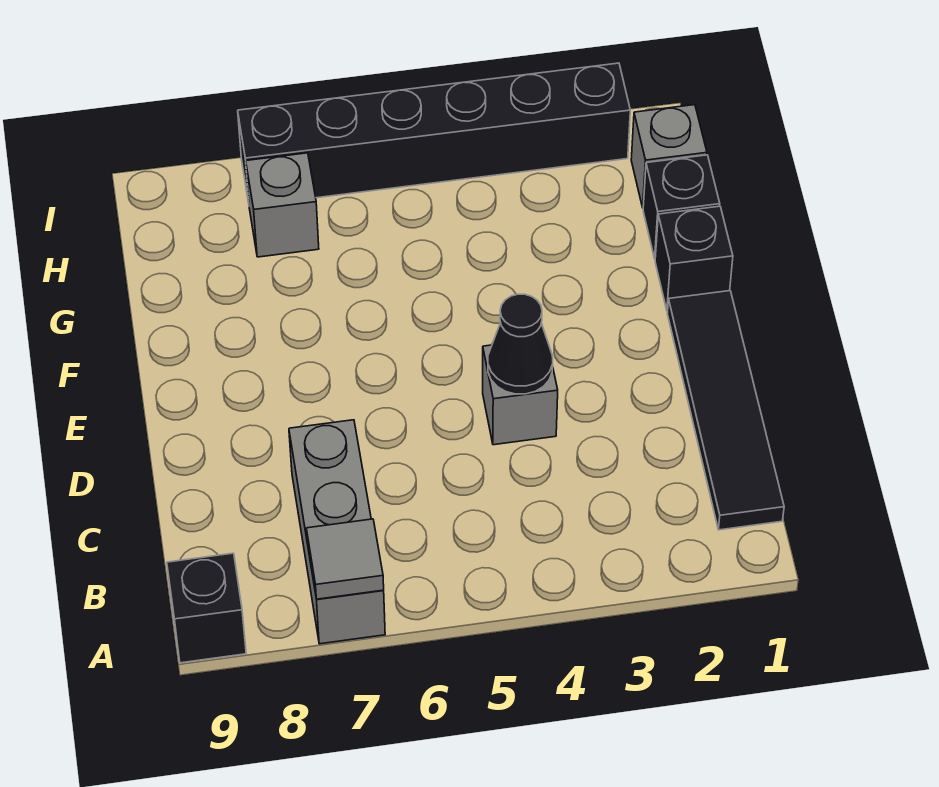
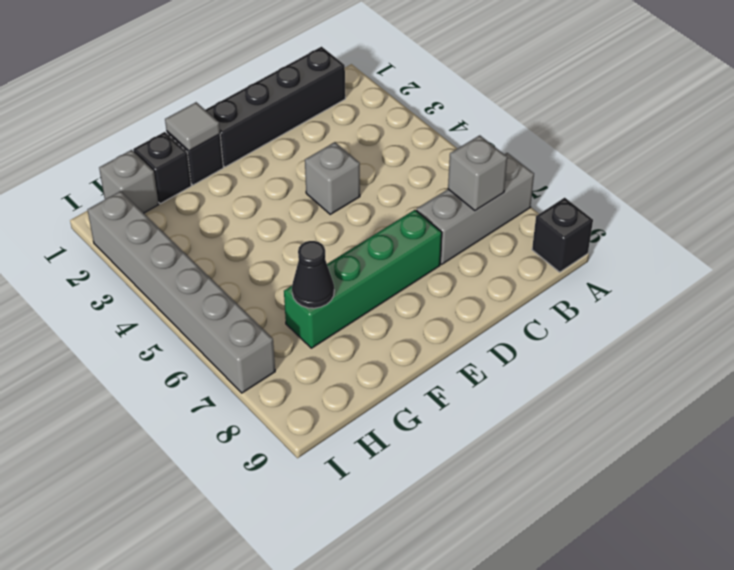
grey 1x1 tile [306,519,384,599] -> grey 1x1 tile moved to [165,102,220,151]
black 1x4 tile [667,291,784,530] -> black 1x4 brick [206,47,345,167]
black 1x1 cone [488,294,553,394] -> black 1x1 cone moved to [292,241,334,308]
none -> green 1x4 brick [284,210,442,348]
grey 1x1 brick [246,153,319,257] -> grey 1x1 brick moved to [448,135,507,211]
black 1x6 brick [238,63,630,202] -> grey 1x6 brick [87,191,275,393]

